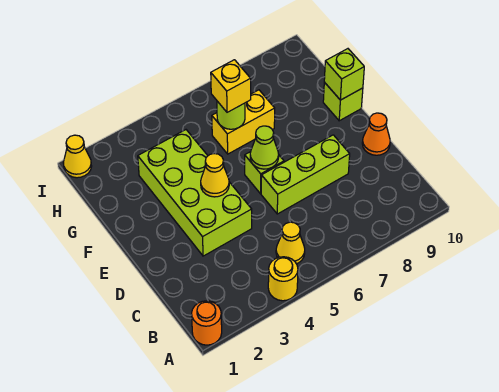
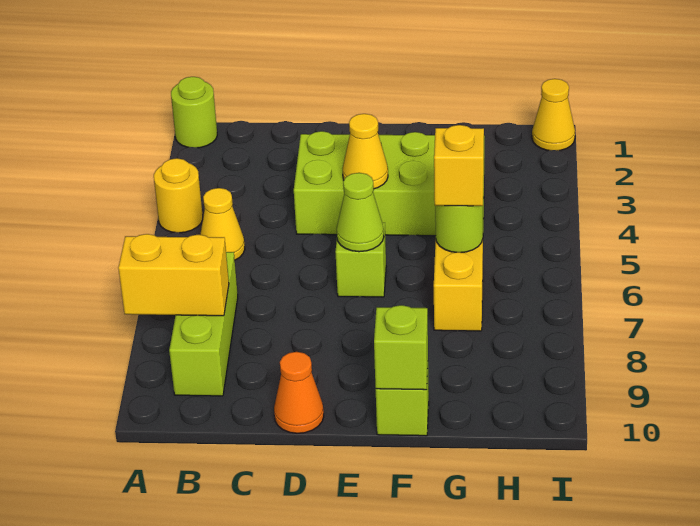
orange 1x1 round brick [192,301,222,345] -> lime 1x1 round brick [171,77,217,148]
none -> yellow 1x2 brick [118,234,229,316]
lime 1x3 brick [261,135,350,214] -> lime 1x3 brick moved to [169,252,238,396]

